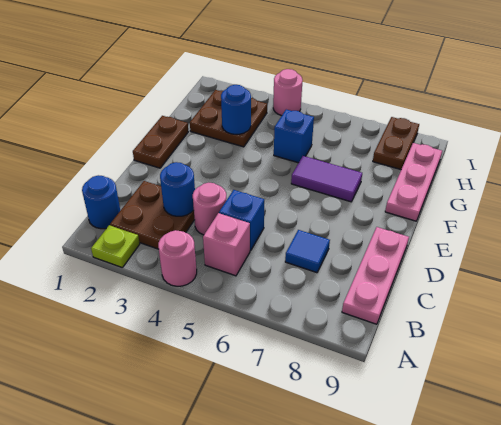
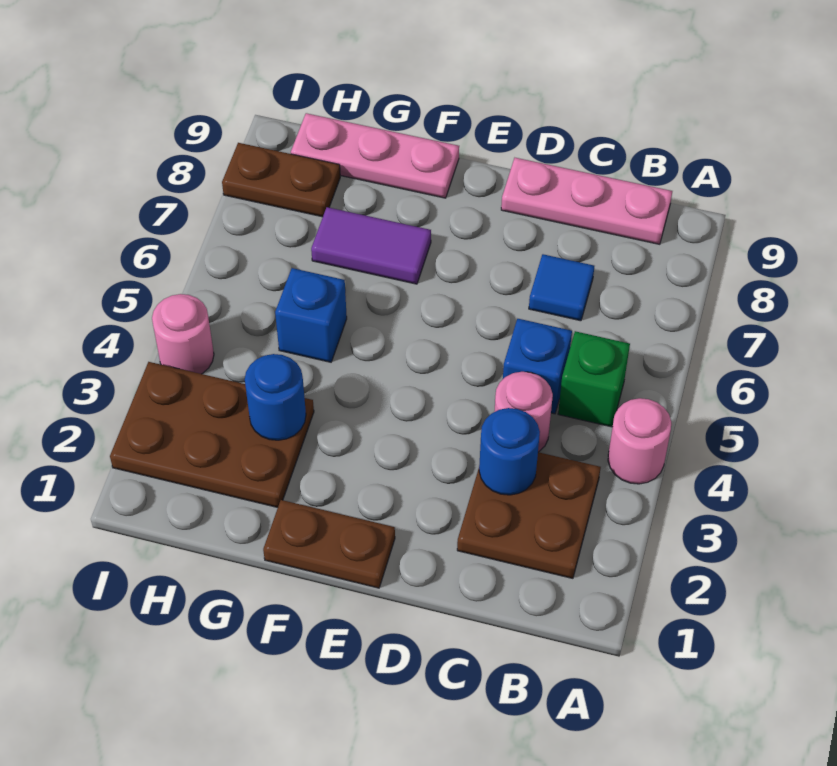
lime 1x1 plate [91,225,140,267] -> none
blue 1x1 round brick [82,175,120,229] -> none
pink 1x1 brick [203,213,250,276] -> green 1x1 brick [558,331,630,427]
purple 1x2 tile [291,156,362,202] -> purple 1x2 tile turned to [311,207,431,284]
brown 2x2 plate [190,90,267,147] -> brown 2x3 plate [110,362,314,507]

